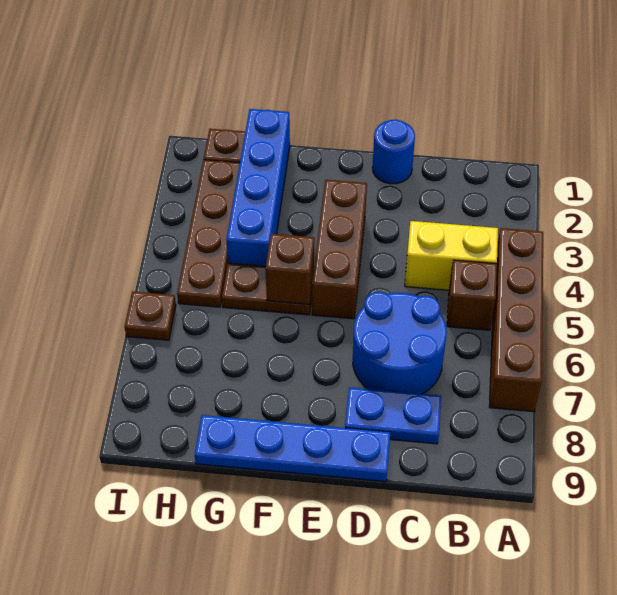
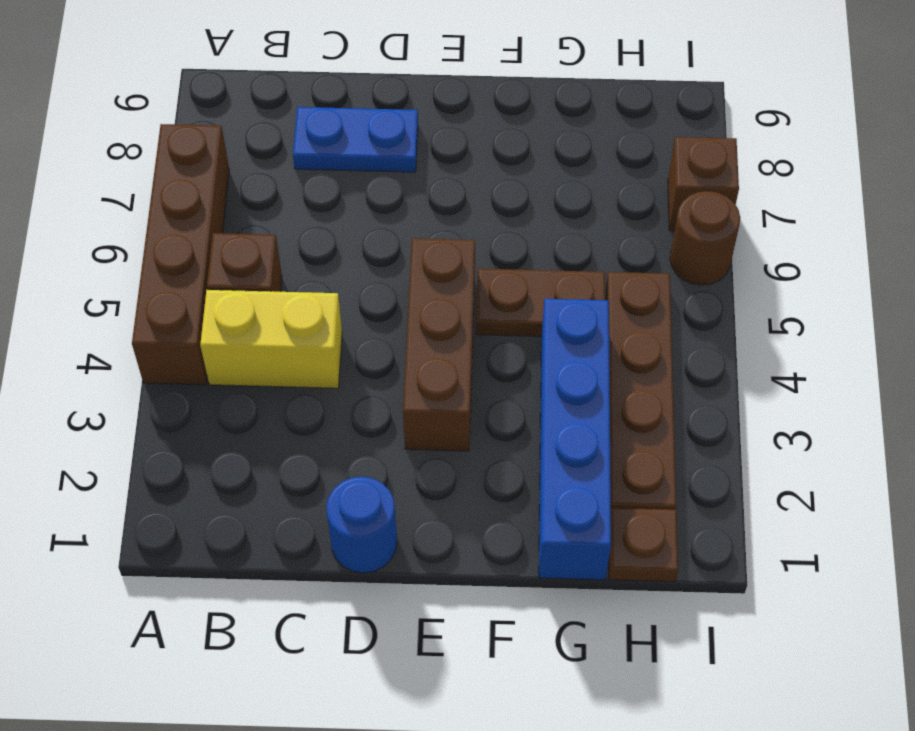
blue 2x2 round brick [353,292,447,394] -> none
blue 1x4 plate [195,415,391,482] -> none
brown 1x1 brick [265,234,314,304] -> brown 1x1 brick moved to [668,137,739,231]
brown 1x1 plate [125,291,176,340] -> brown 1x1 round brick [670,191,740,285]

